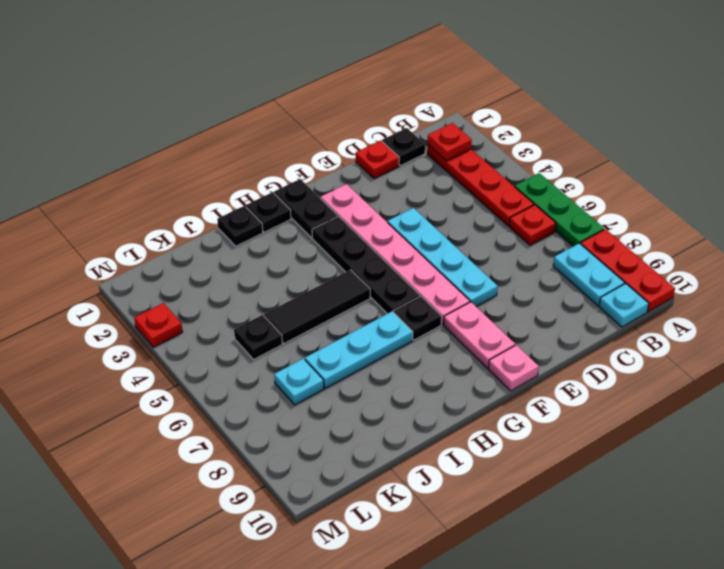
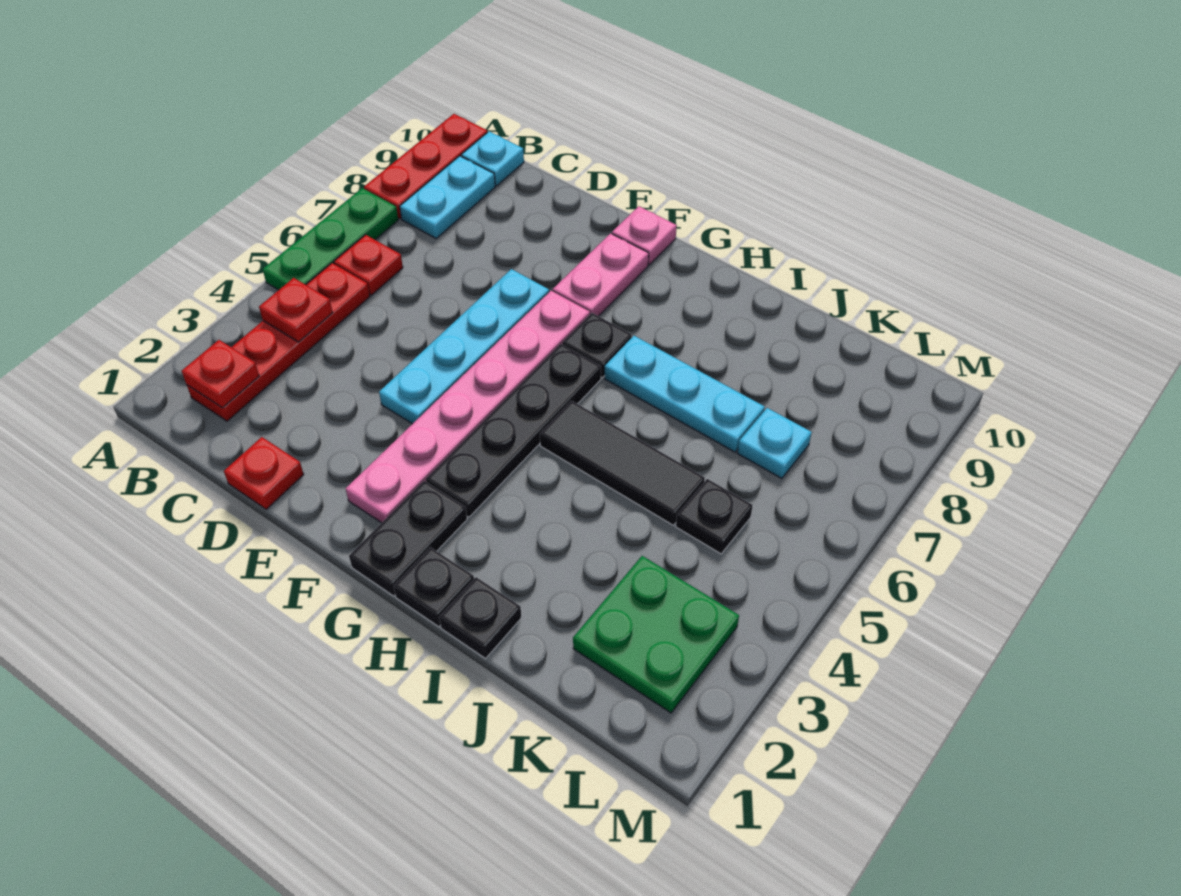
black 1x1 plate [382,128,425,166] -> none
none -> green 2x2 plate [573,556,739,713]
red 1x1 plate [134,303,182,347] -> red 1x1 plate moved to [259,278,333,342]

